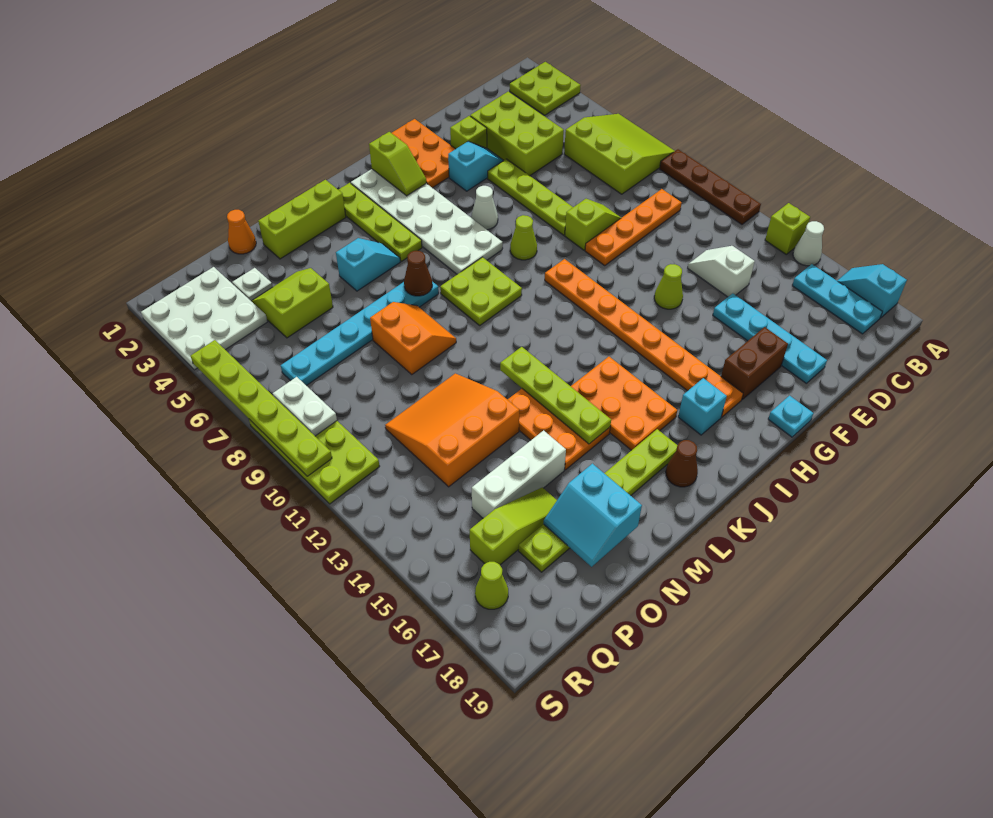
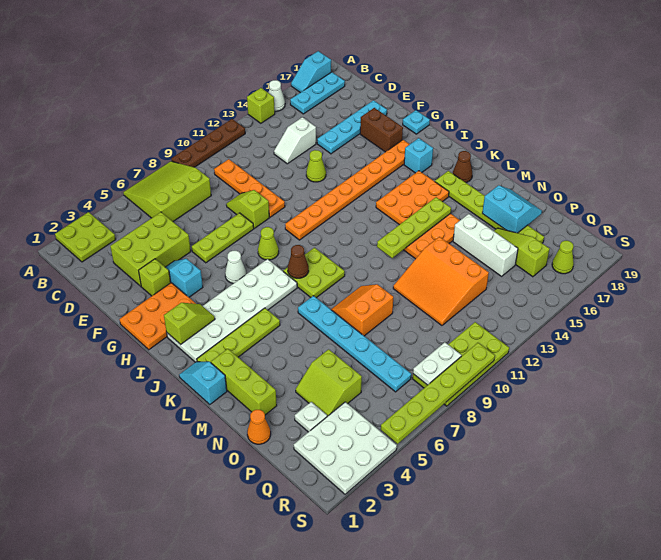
lime 1x4 plate [488,159,573,235] -> lime 1x3 plate [192,213,254,263]
cyan 1x2 slope [336,238,400,291] -> cyan 1x2 slope moved to [179,362,227,404]
brown 1x1 cone [404,251,432,296] -> brown 1x1 cone moved to [288,245,309,278]
cyan 2x2 slope [543,464,642,567] -> cyan 2x2 slope turned to [482,185,542,233]

